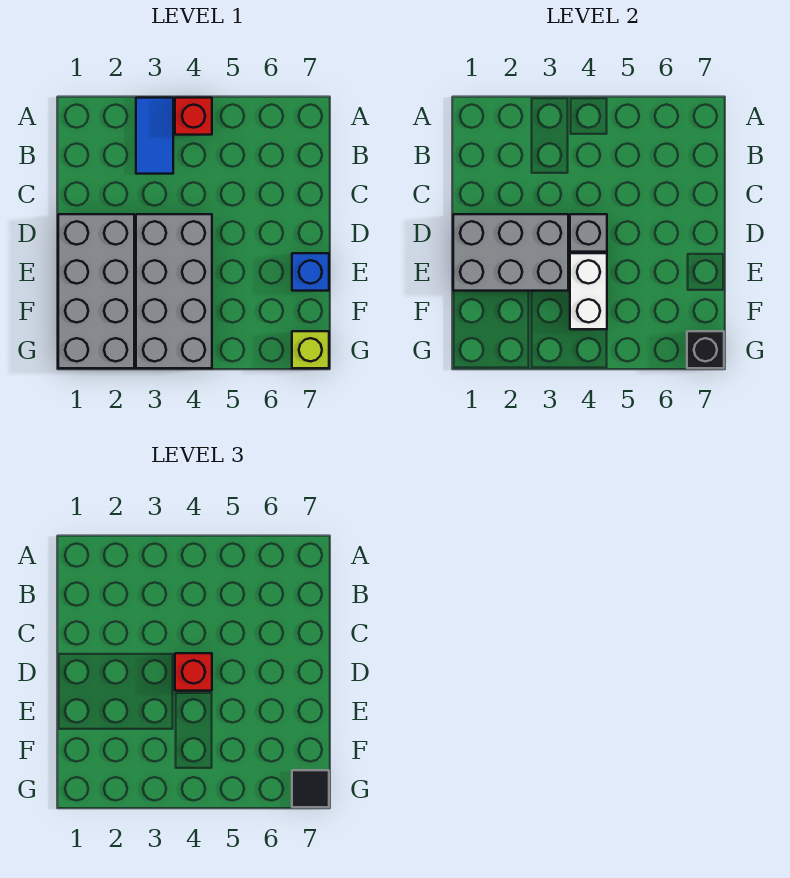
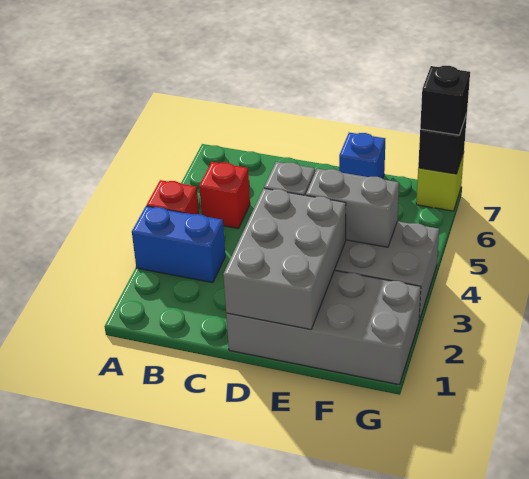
blue 1x2 tile [136,98,173,174] -> blue 1x2 brick [132,206,225,283]
red 1x1 brick [175,653,212,691] -> red 1x1 brick moved to [199,162,250,228]
white 1x2 brick [570,253,607,329] -> grey 1x2 brick [306,169,399,247]
black 1x1 tile [292,770,329,807] -> black 1x1 brick [420,66,470,135]

